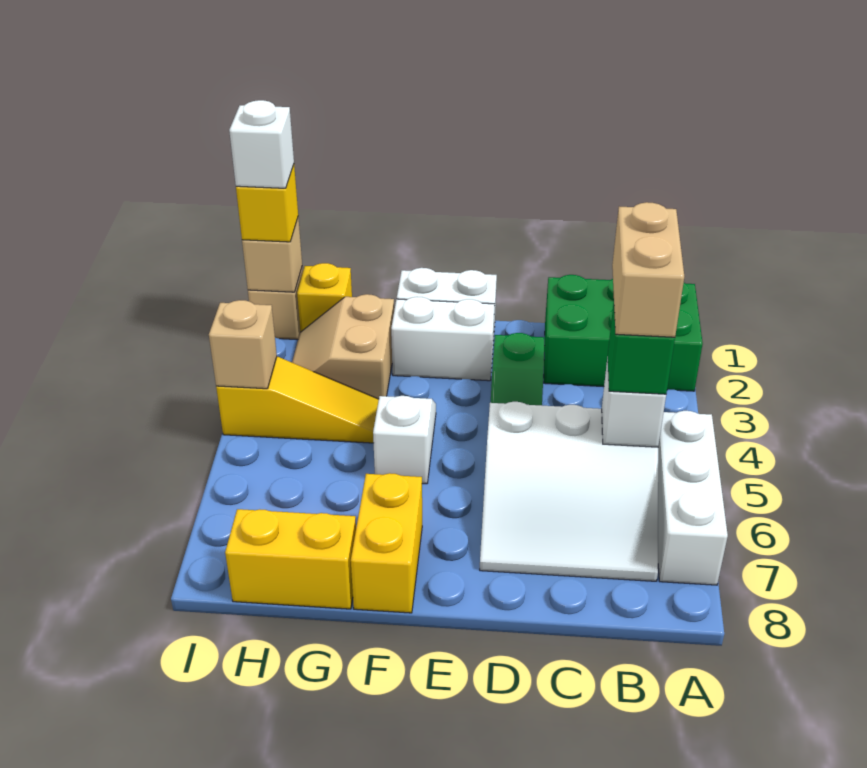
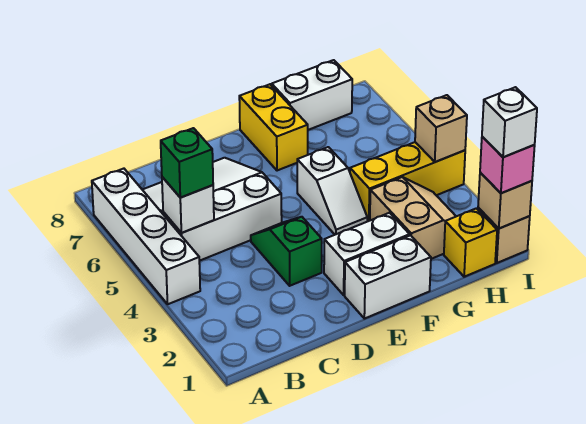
green 2x3 brick [544,275,703,391] -> none
white 1x3 brick [658,411,728,585] -> white 1x4 brick [92,169,200,304]
tan 1x2 brick [612,202,684,337] -> none
yellow 1x3 slope [216,357,379,443] -> yellow 1x3 brick [350,142,465,221]
yellow 1x2 brick [225,509,356,609] -> white 1x2 brick [272,60,352,130]
yellow 1x1 brick [236,165,298,242] -> pink 1x1 brick [480,137,535,193]

